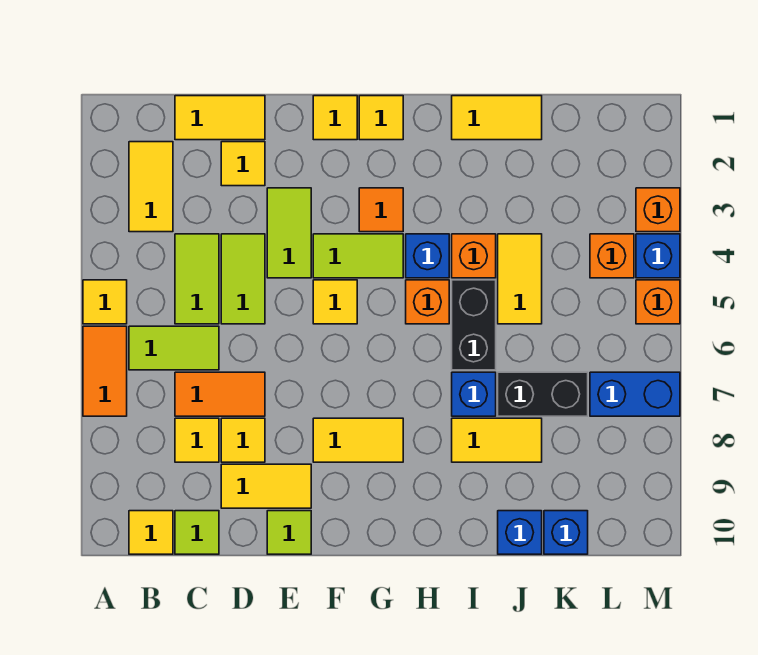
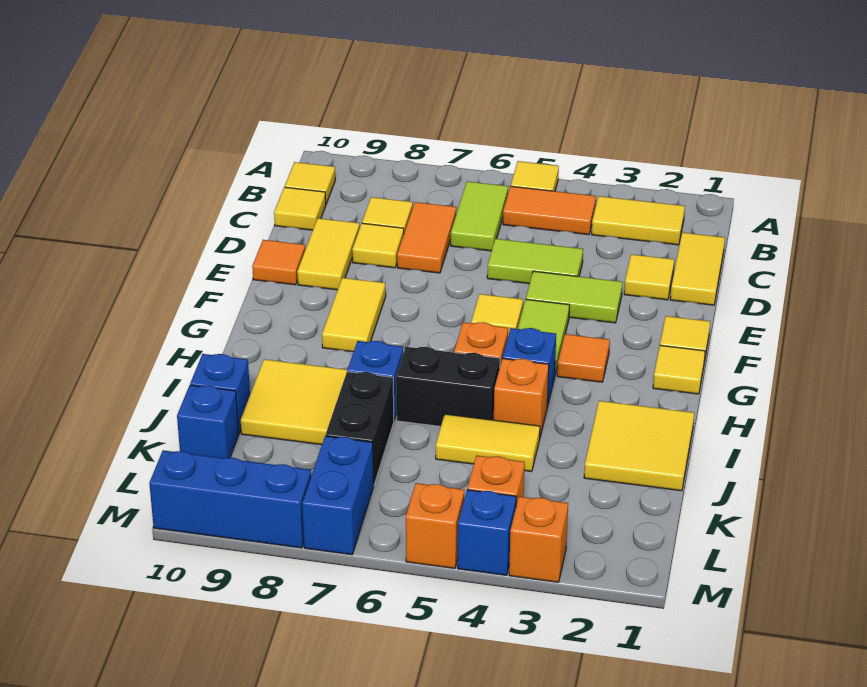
orange 1x2 tile [83,326,127,416] -> orange 1x2 tile moved to [503,186,596,235]
lime 1x2 tile [175,234,219,324] -> none
lime 1x1 tile [175,511,219,554] -> yellow 1x1 tile [274,187,326,230]
lime 1x1 tile [267,511,311,554] -> orange 1x1 tile [252,240,305,285]
yellow 1x2 tile [452,96,542,140] -> yellow 2x2 tile [584,401,694,491]
yellow 1x2 tile [452,418,542,462] -> yellow 2x2 tile [241,359,347,445]
none -> blue 1x3 brick [149,450,311,548]

